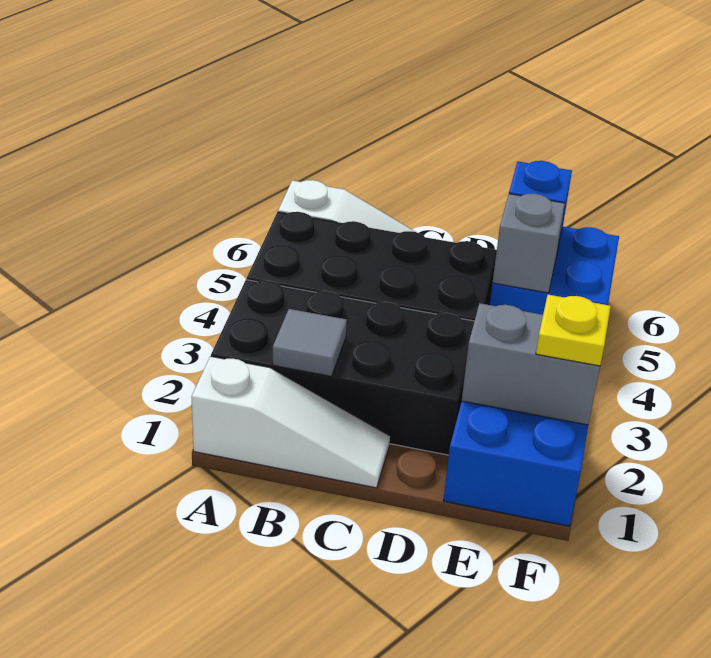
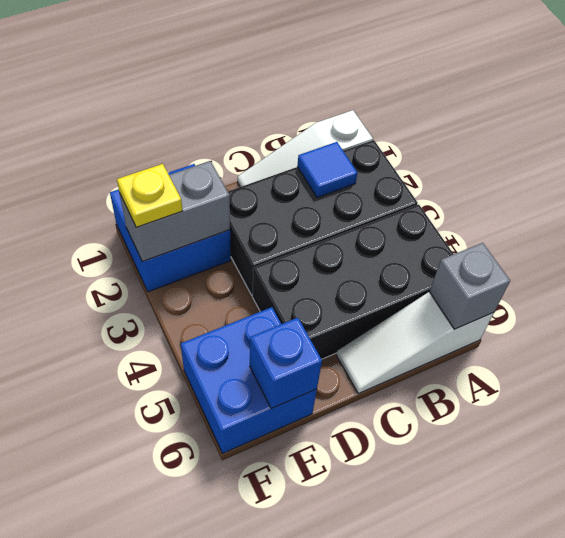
grey 1x1 tile [272,309,347,376] -> blue 1x1 tile [297,142,357,198]
grey 1x1 brick [493,194,565,293] -> grey 1x1 brick moved to [429,243,510,329]

